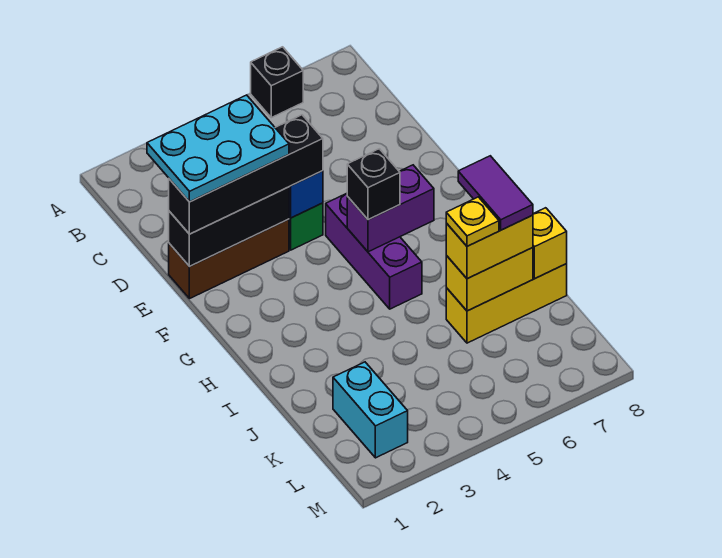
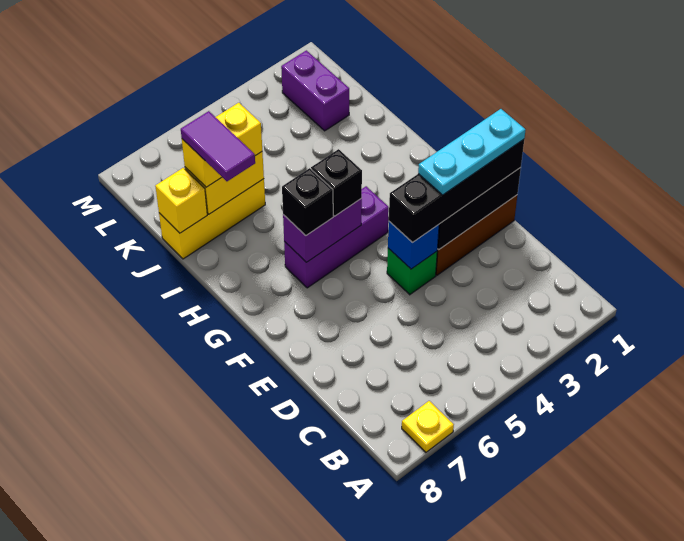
black 1x1 brick [251,47,303,118] -> black 1x1 brick moved to [282,168,333,235]
cyan 2x3 plate [147,95,289,202] -> cyan 1x3 plate [418,109,525,195]
purple 1x3 brick [326,193,422,309] -> purple 1x3 brick turned to [284,186,389,288]
yellow 1x1 plate [446,197,499,246] -> yellow 1x1 plate moved to [402,401,454,452]
cyan 1x2 brick [333,362,408,458] -> purple 1x2 brick [281,50,349,131]

